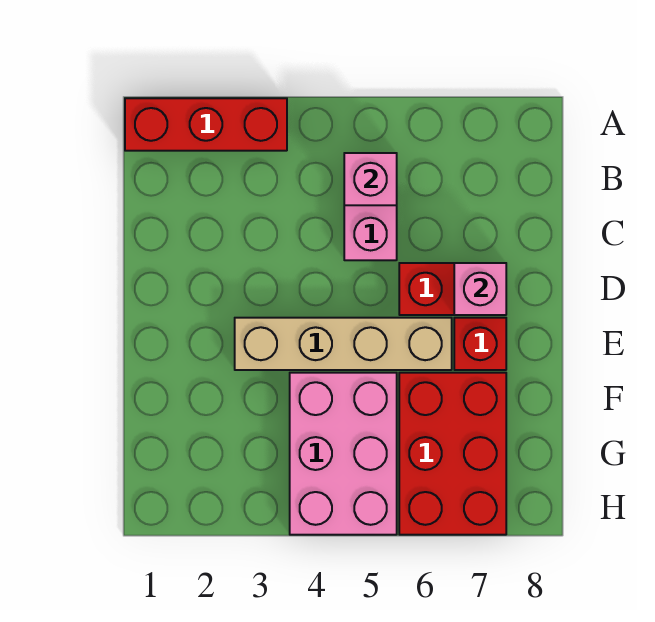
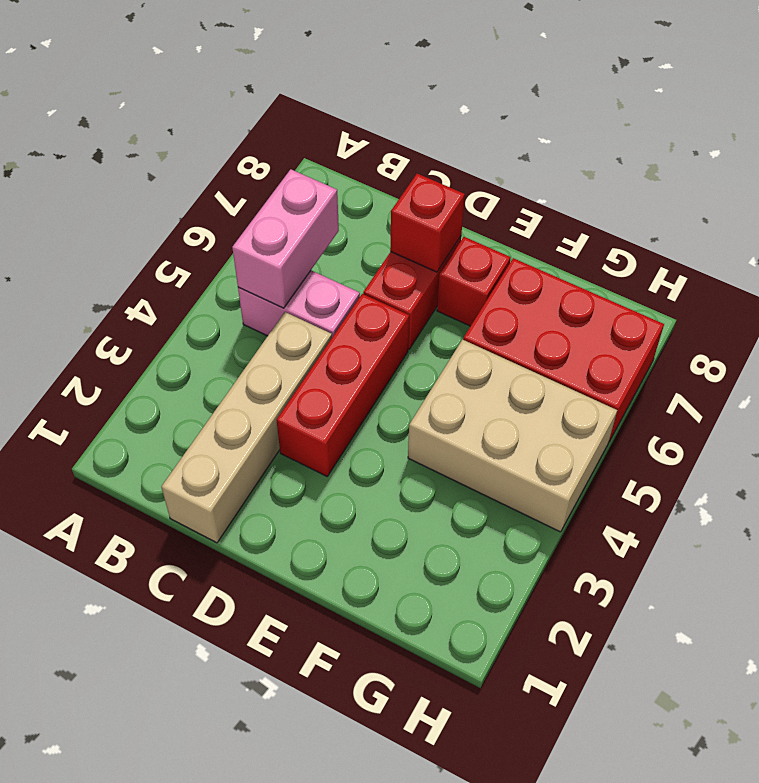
red 1x3 brick [125,98,287,151] -> red 1x3 brick moved to [277,294,409,476]
pink 1x1 brick [344,153,397,205] -> pink 1x2 brick [232,169,339,308]
pink 1x1 brick [454,263,506,315] -> red 1x1 brick [390,174,465,272]
tan 1x4 brick [235,318,452,370] -> tan 1x4 brick moved to [162,312,332,543]
pink 2x3 brick [290,373,397,535] -> tan 2x3 brick [408,340,617,532]

